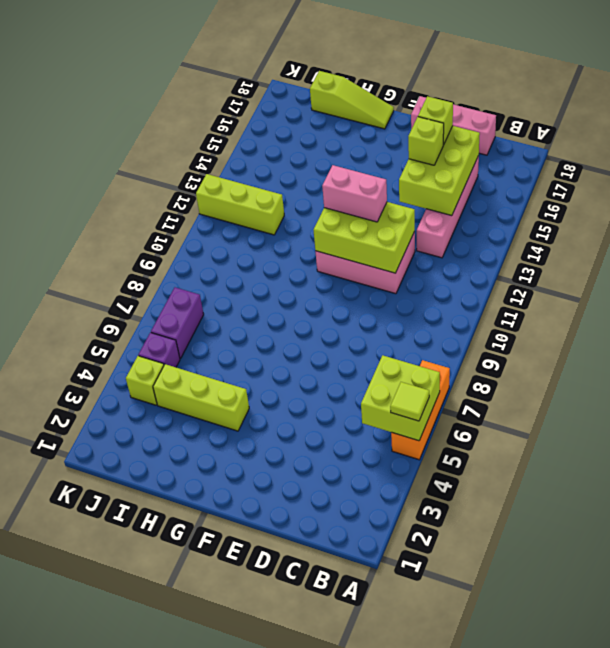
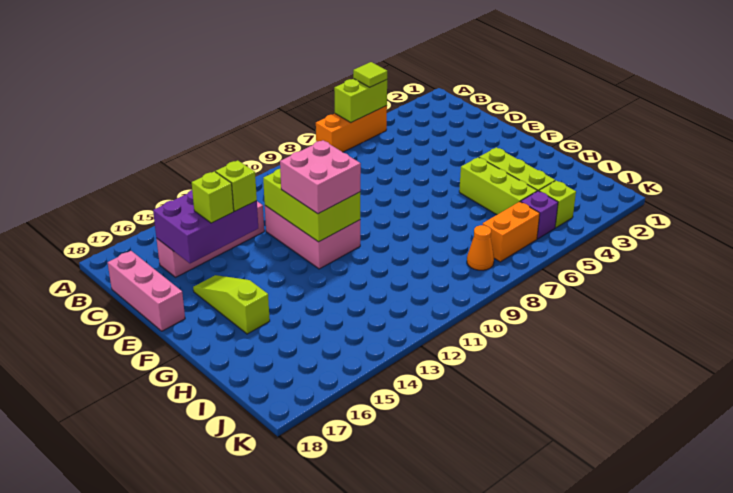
lime 2x2 brick [361,355,440,441] -> lime 1x2 brick [334,79,387,122]
lime 2x3 brick [399,126,480,216] -> purple 2x3 brick [153,190,258,263]
lime 1x1 brick [418,96,453,145] -> lime 1x1 brick moved to [216,160,257,211]
pink 1x2 brick [322,165,387,222] -> pink 2x2 brick [280,140,361,214]
lime 1x3 slope [310,71,394,129] -> lime 1x3 slope moved to [193,275,270,334]
lime 1x3 brick [196,174,284,235] -> lime 1x3 brick moved to [459,157,537,215]
purple 1x2 brick [151,287,204,359] -> orange 1x2 brick [483,202,540,262]
none -> orange 1x1 cone [467,225,494,270]

